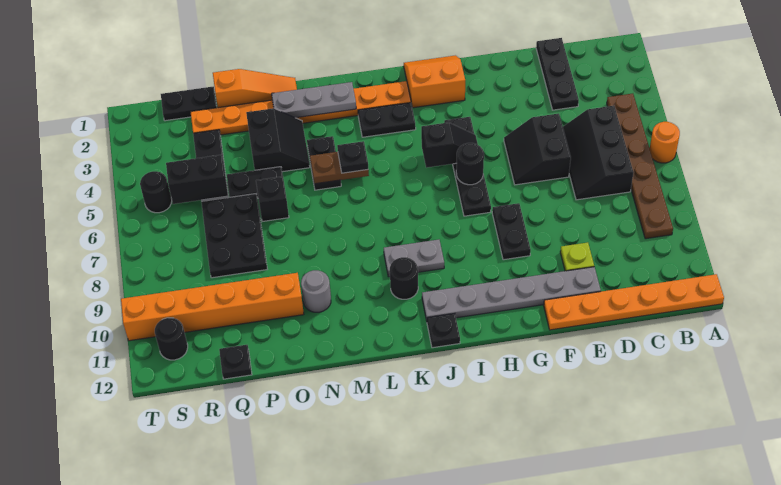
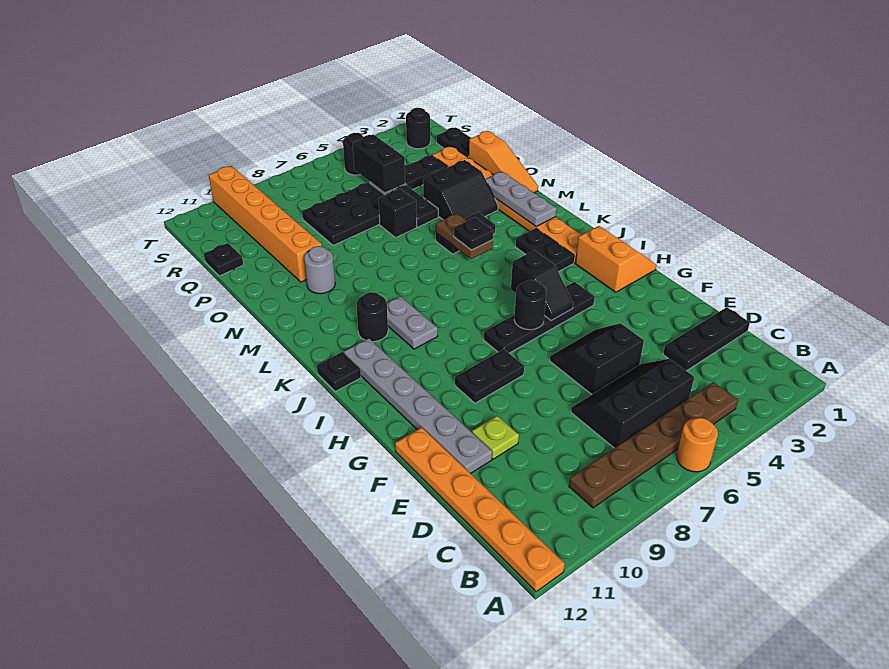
black 1x1 round brick [155,318,188,360] -> black 1x1 round brick moved to [406,108,430,149]

